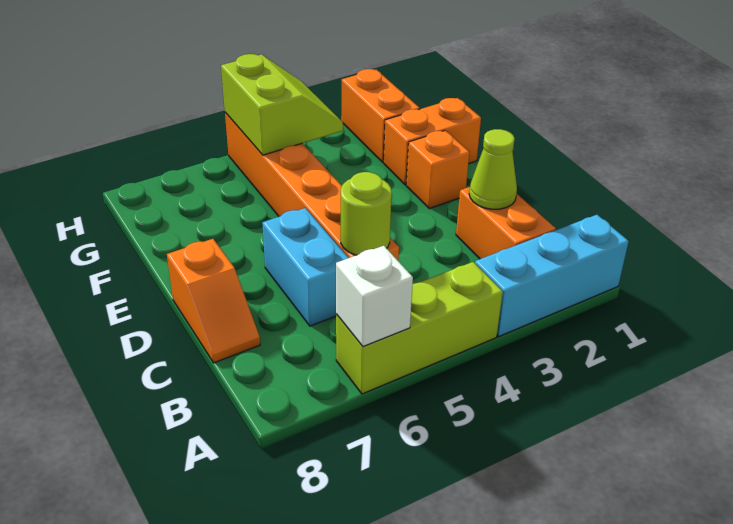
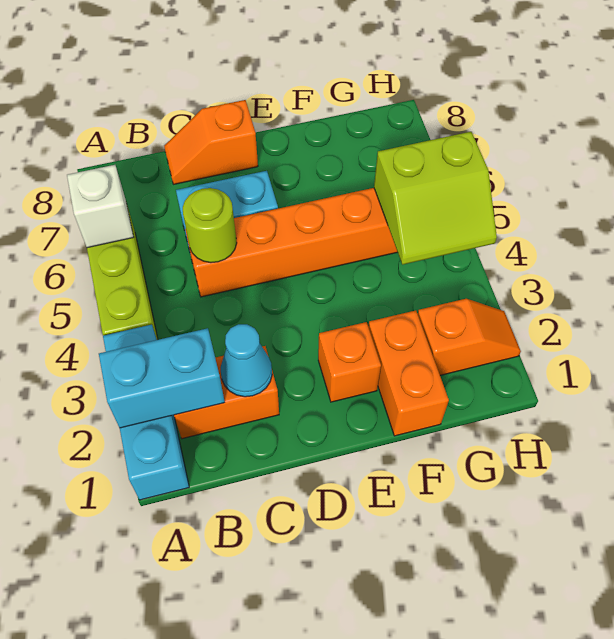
none -> cyan 1x2 brick [99,328,225,428]
lime 1x1 cone [469,129,517,209] -> cyan 1x1 cone [221,324,272,397]
orange 1x2 brick [341,69,420,162] -> orange 1x2 slope [418,299,521,375]

